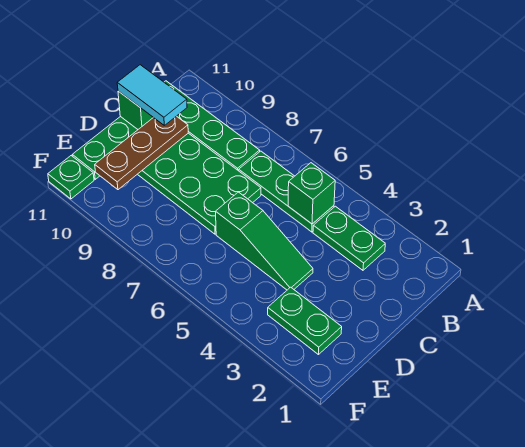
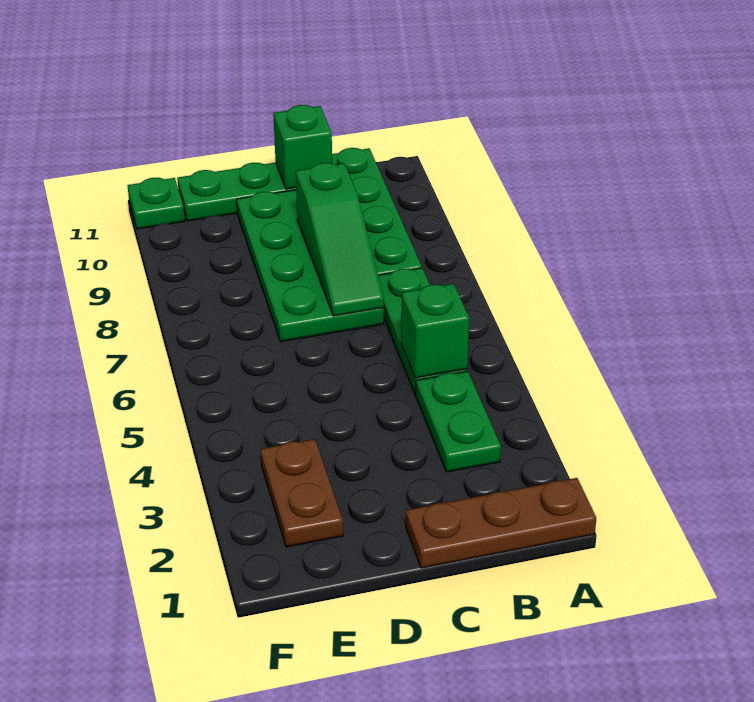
brown 1x3 plate [95,116,188,190] -> brown 1x3 plate moved to [406,478,596,568]
cyan 1x2 tile [117,65,187,125] -> none
green 1x3 slope [216,192,313,290] -> green 1x3 slope moved to [296,163,384,316]
green 1x2 plate [268,287,342,355] -> brown 1x2 plate [260,439,343,547]

